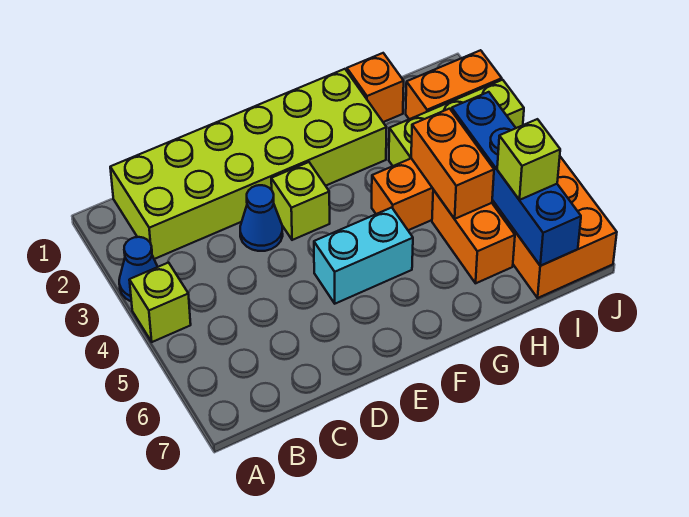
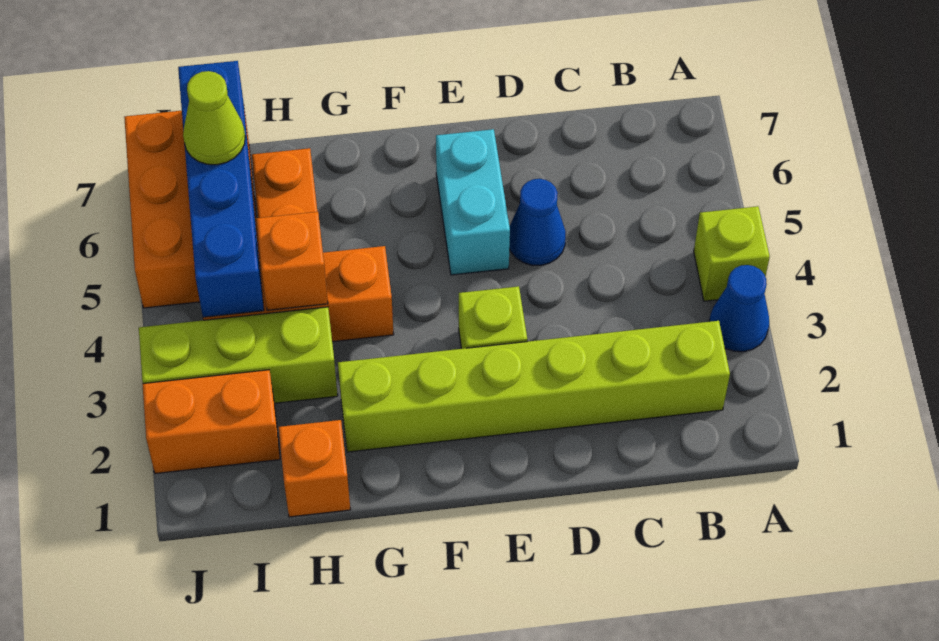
lime 2x6 brick [110,69,387,259] -> lime 1x6 brick [338,321,730,452]
blue 1x1 cone [240,185,283,251] -> blue 1x1 cone moved to [509,179,566,265]
cyan 1x2 brick [314,208,413,304] -> cyan 1x2 brick turned to [436,129,510,275]
orange 1x2 brick [411,109,494,219] -> orange 1x1 brick [256,212,328,310]
lime 1x1 brick [497,119,560,200] -> lime 1x1 cone [183,71,245,165]

